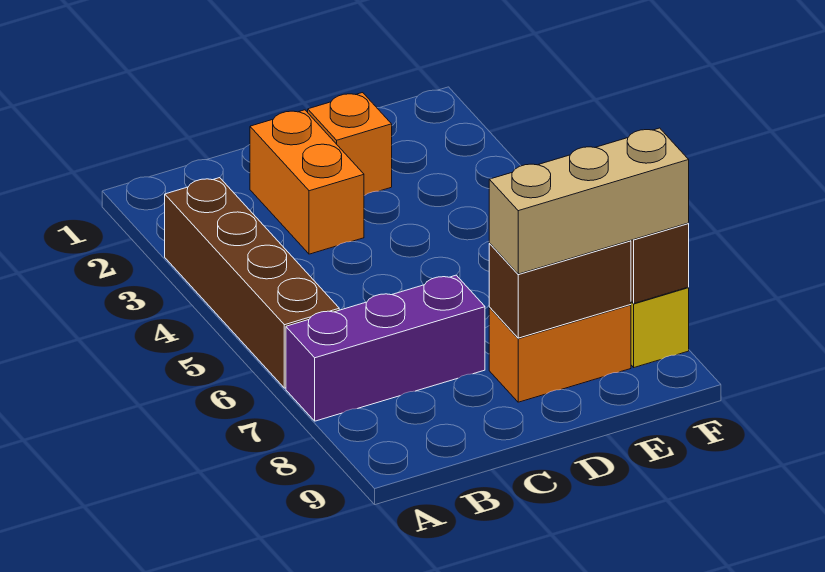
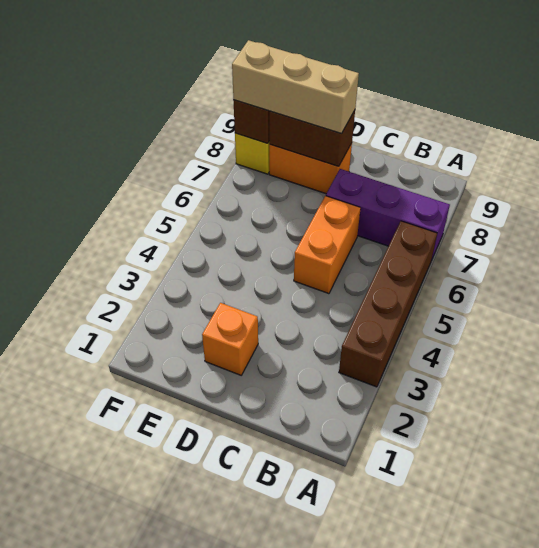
orange 1x2 brick [250,110,364,254] -> orange 1x2 brick moved to [294,196,361,294]

